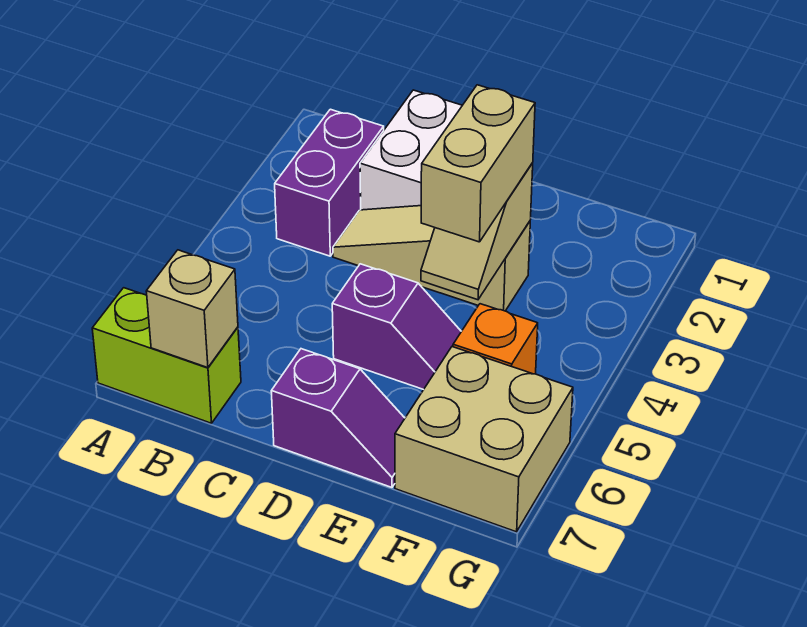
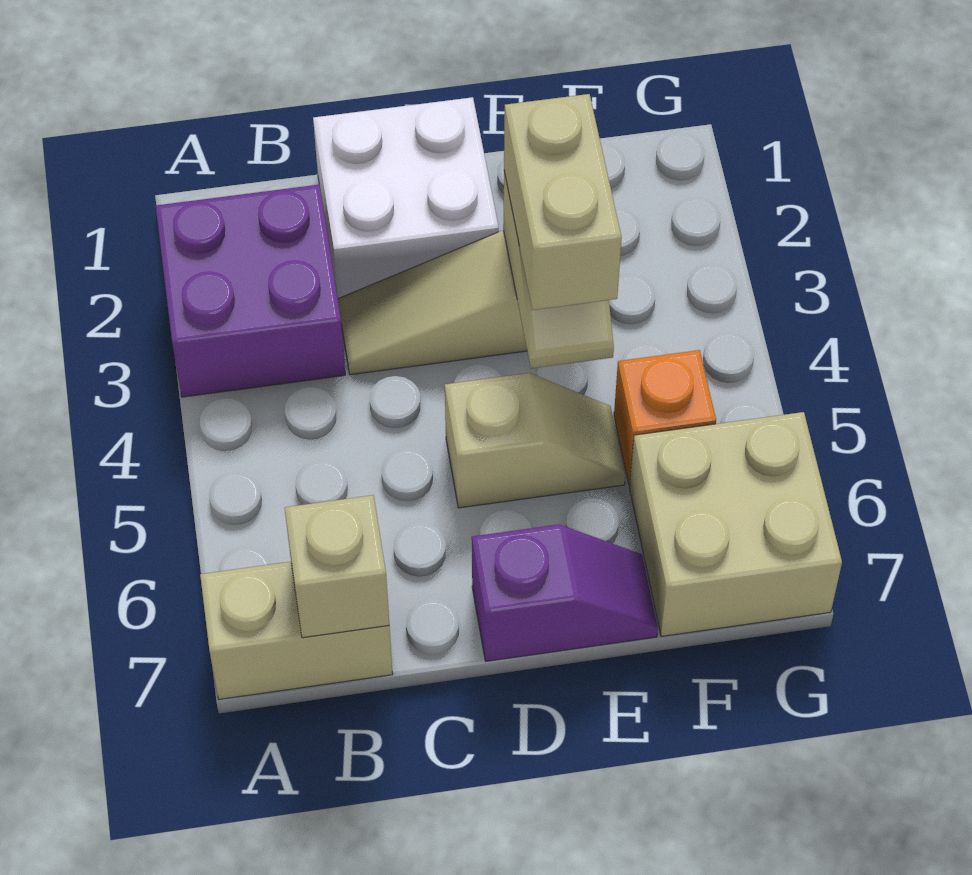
lime 1x2 brick [92,288,241,423] -> tan 1x2 brick [200,562,393,699]
purple 1x2 brick [275,109,384,256] -> purple 2x2 brick [156,185,345,397]
purple 1x2 slope [332,264,461,390] -> tan 1x2 slope [445,373,625,508]

